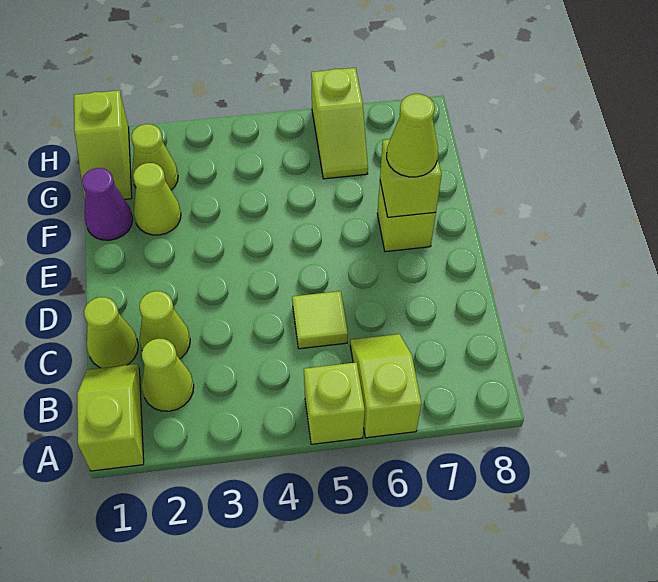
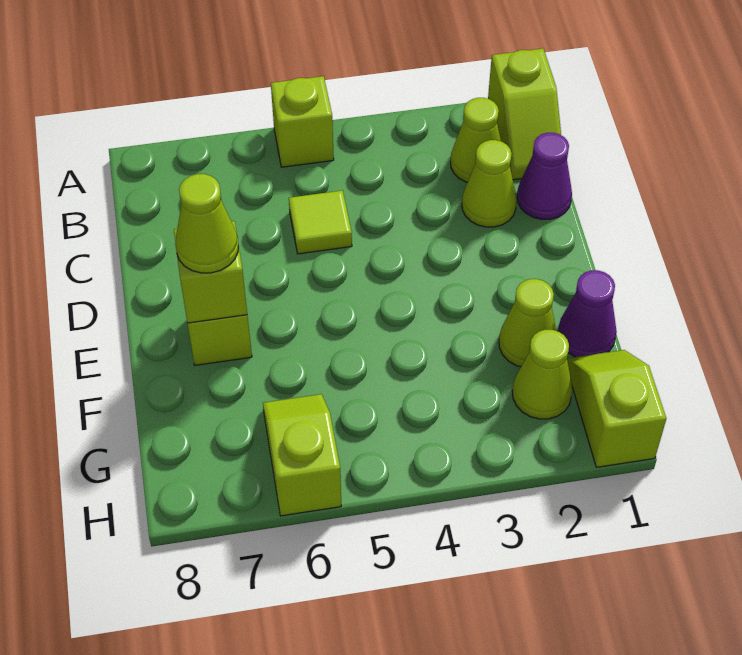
lime 1x2 slope [350,334,421,438] -> none
lime 1x1 cone [84,297,138,368] -> purple 1x1 cone [517,133,572,219]

